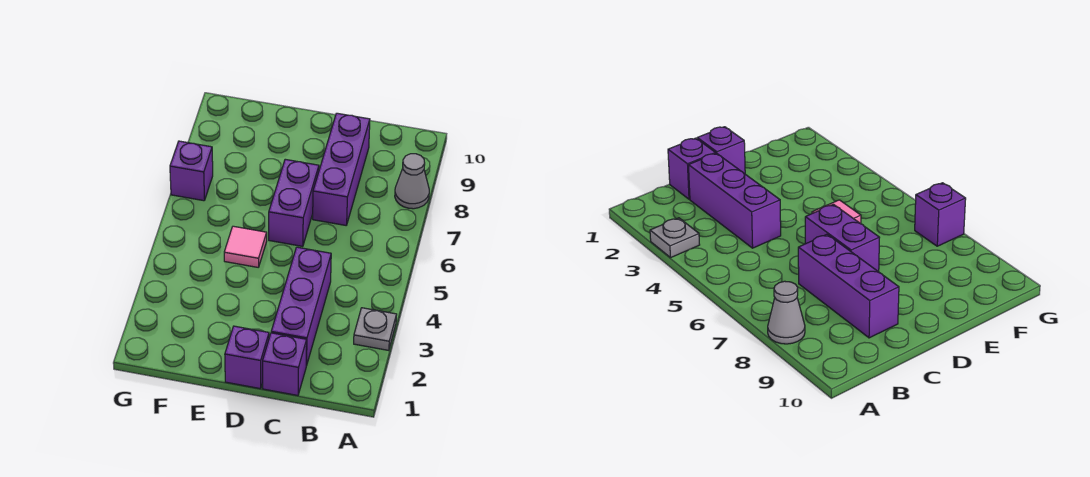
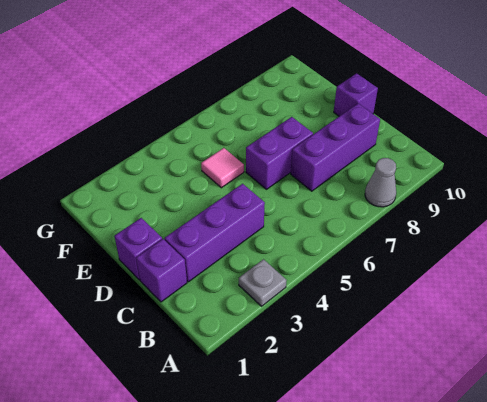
purple 1x1 brick [170,141,213,201] -> purple 1x1 brick moved to [334,73,378,116]

